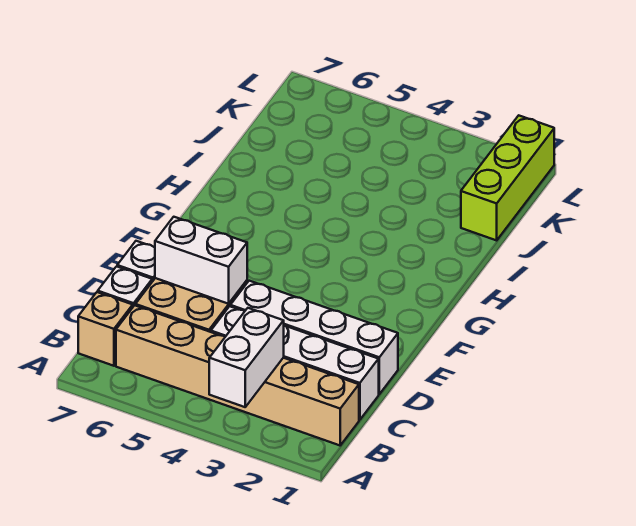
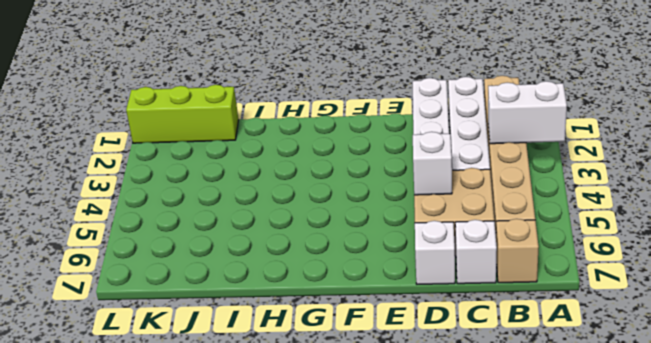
white 1x2 brick [155,217,247,304] -> white 1x1 brick [413,132,452,195]

